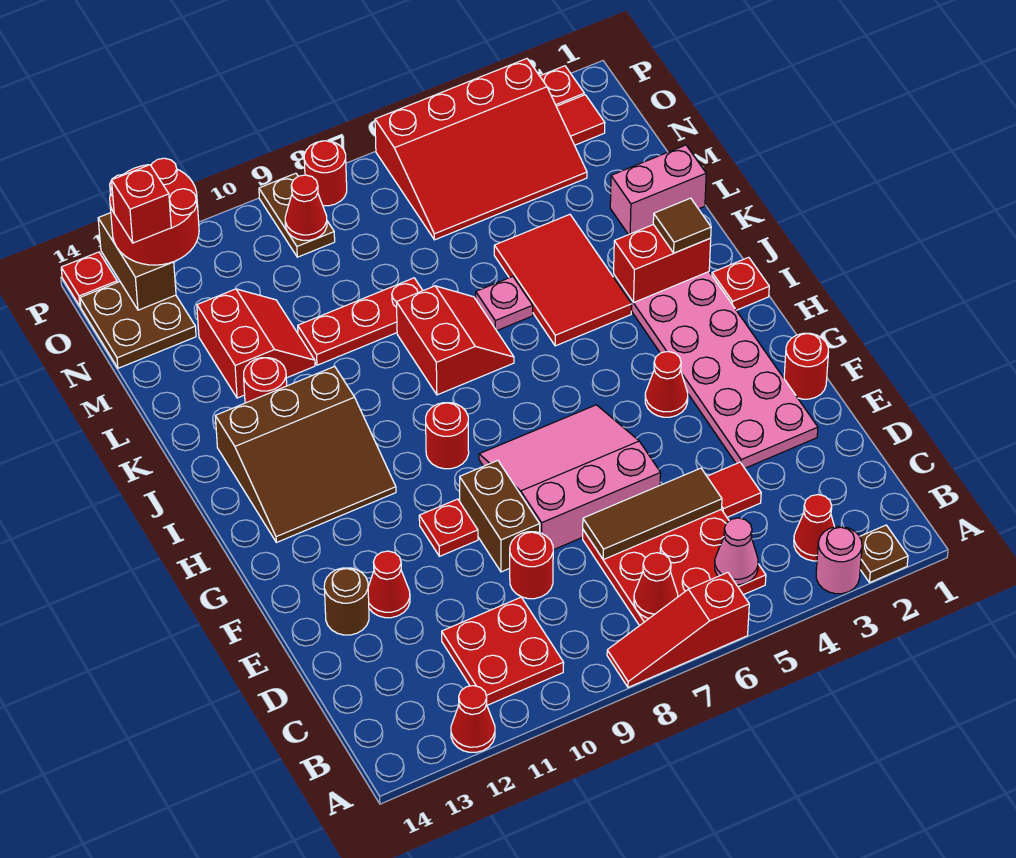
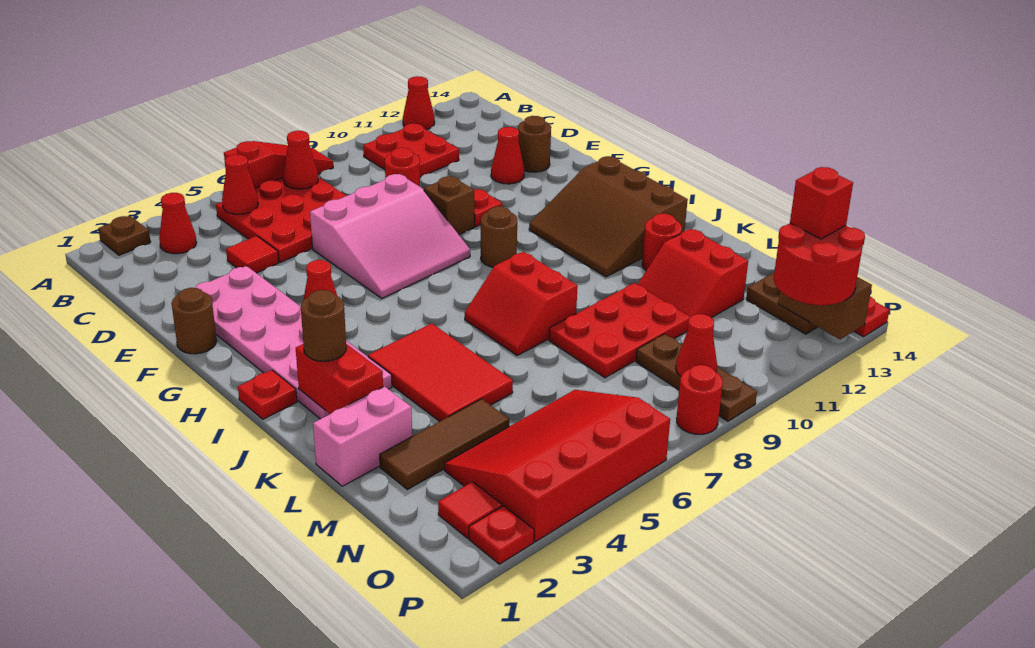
pink 1x1 round brick [816,527,862,594] -> none
pink 1x1 cone [715,518,758,585] -> red 1x1 cone [222,154,258,214]
brown 1x3 tile [583,468,722,560] -> brown 1x3 tile moved to [380,399,509,490]
brown 1x2 brick [460,460,540,572] -> brown 1x1 brick [424,176,474,235]
red 1x1 round brick [784,333,828,399] -> brown 1x1 round brick [172,288,217,354]
red 1x1 round brick [426,403,469,469] -> brown 1x1 round brick [481,207,517,267]
brown 3x3 slope [215,366,396,543] -> brown 3x3 slope turned to [529,156,688,277]
red 1x2 brick [614,225,711,302] -> red 1x2 brick turned to [296,344,383,414]
brown 1x1 tile [653,198,711,253] -> brown 1x1 round brick [301,290,346,361]
pink 1x1 plate [476,276,533,331] -> none
red 1x3 plate [298,278,423,365] -> red 2x3 plate [549,283,690,378]
brown 1x2 plate [259,173,335,257] -> brown 1x3 plate [636,334,757,421]

